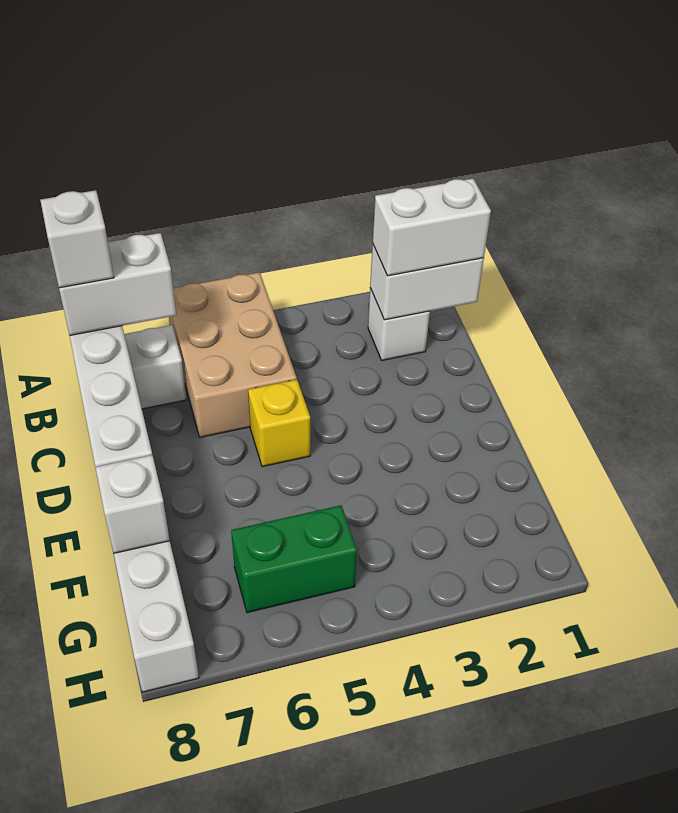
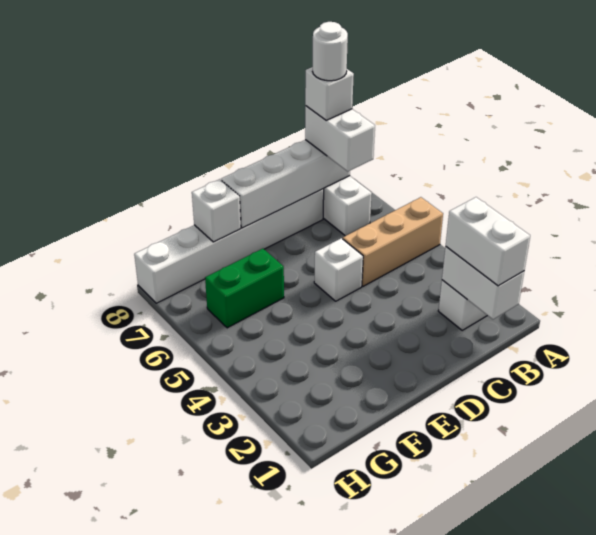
tan 2x3 brick [169,272,297,437] -> tan 1x3 brick [343,197,443,286]
none -> white 1x1 round brick [313,22,348,81]
yellow 1x1 brick [248,379,310,467] -> white 1x1 brick [314,238,363,301]
green 1x2 brick [231,505,357,613] -> green 1x2 brick turned to [205,249,284,328]

